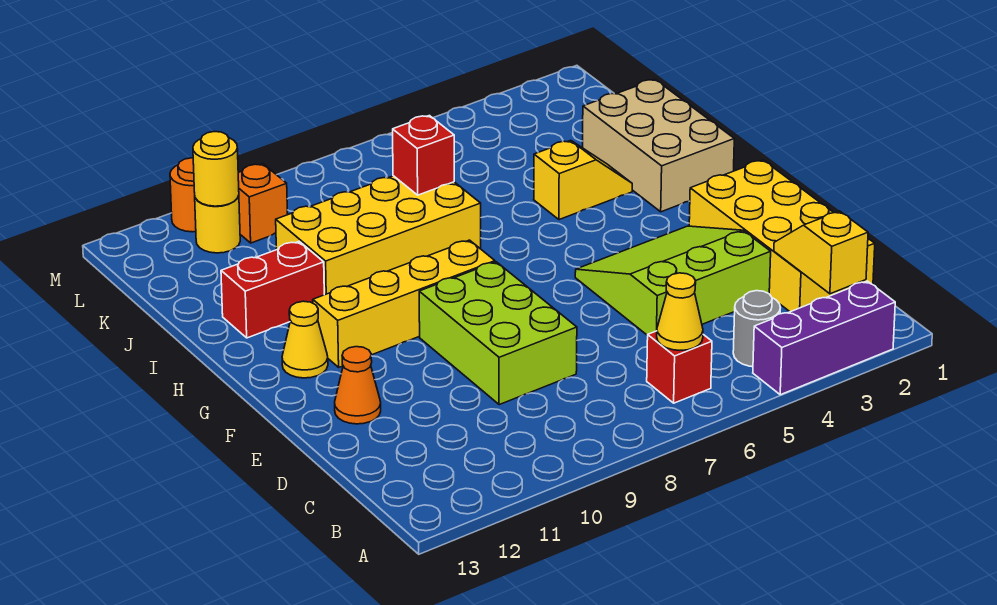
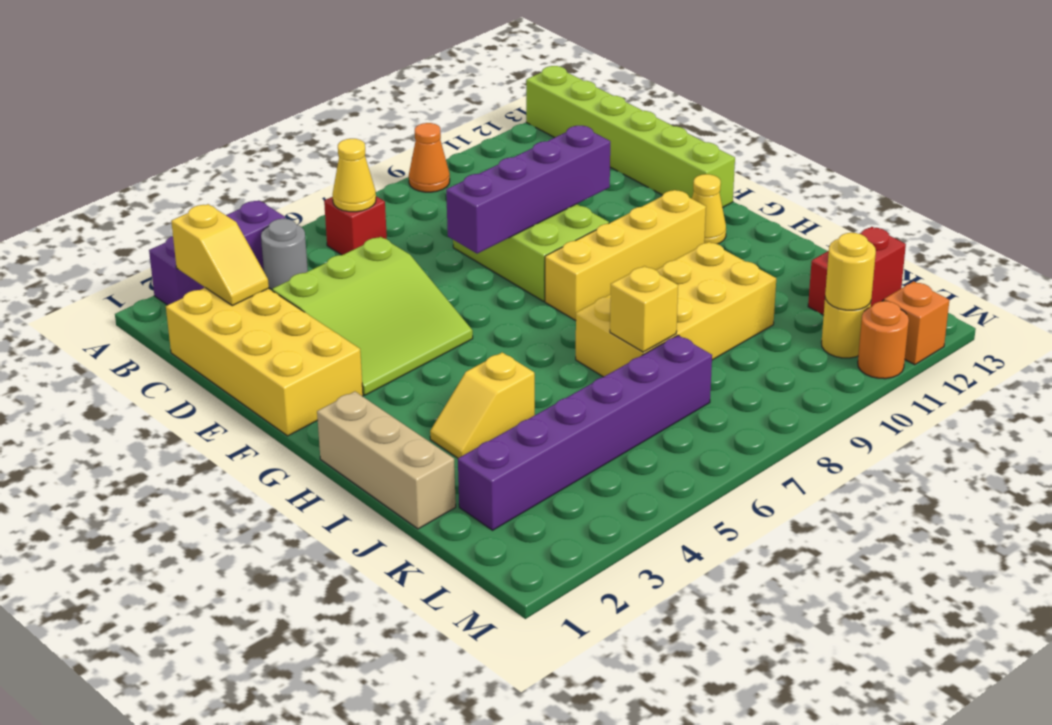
none -> lime 1x6 brick [526,66,735,207]
none -> purple 1x4 brick [446,126,610,254]
orange 1x1 cone [335,347,381,424] -> orange 1x1 cone moved to [409,123,450,192]
tan 2x3 brick [583,80,734,212] -> tan 1x3 brick [317,392,456,529]
red 1x2 brick [221,242,324,338] -> red 1x2 brick moved to [808,227,906,315]
red 1x1 brick [393,116,454,195] -> yellow 1x1 brick [610,266,678,352]
none -> purple 1x6 brick [458,335,712,530]
orange 1x1 brick [238,164,288,243] -> orange 1x1 brick moved to [884,281,949,365]

